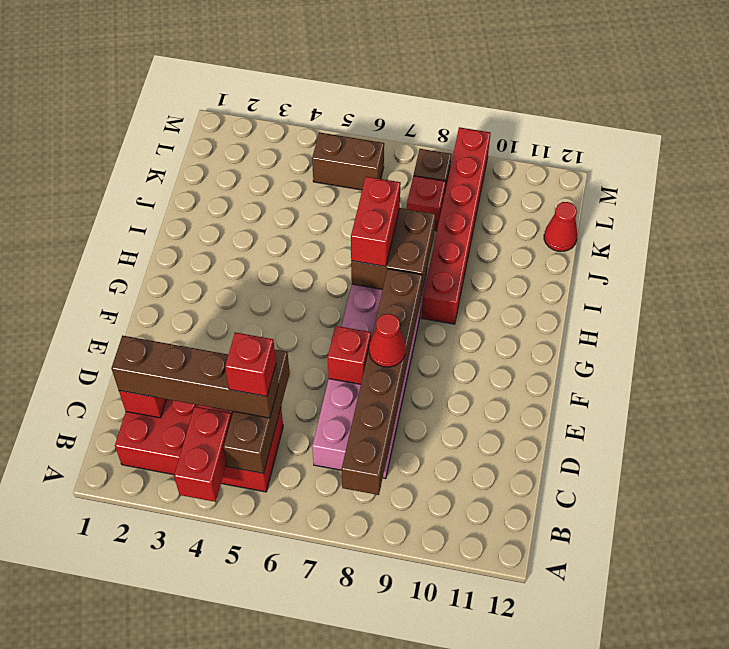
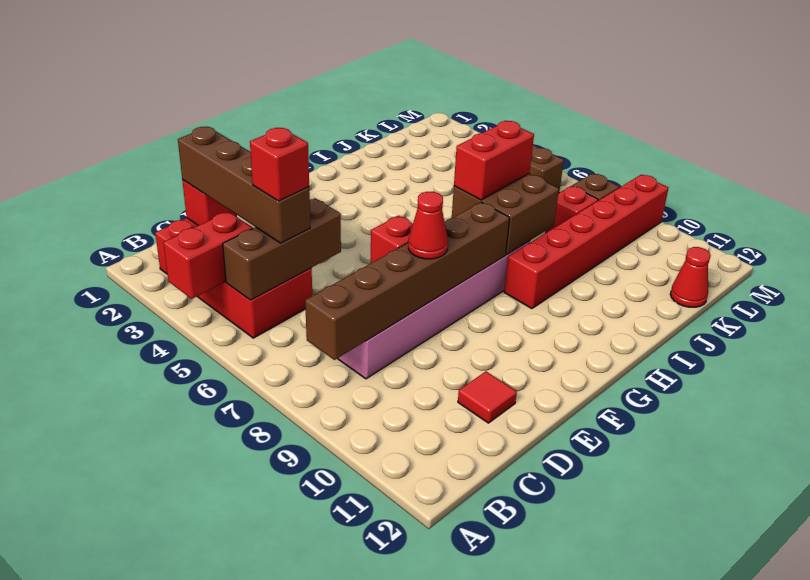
none -> red 1x1 tile [458,371,517,423]

